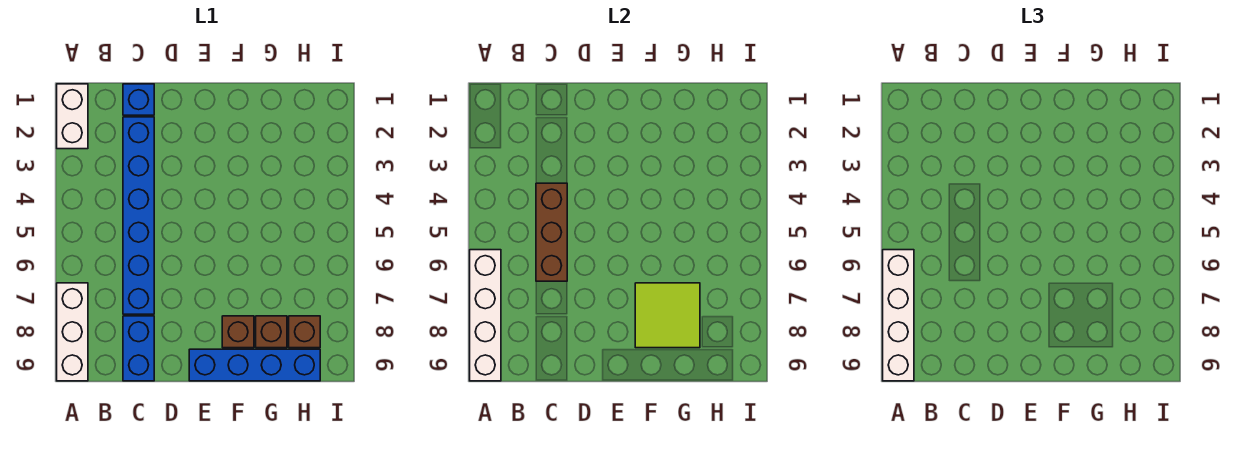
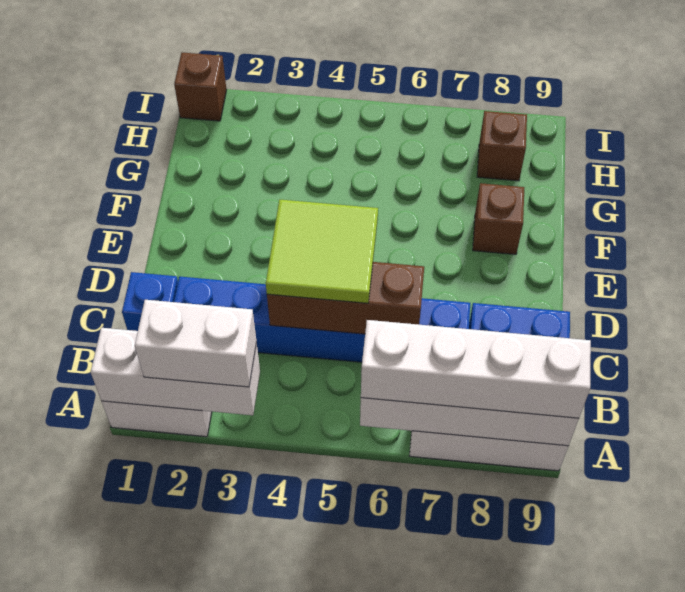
none -> white 1x3 brick [91,328,260,415]
none -> white 1x2 brick [135,300,256,387]
blue 1x4 brick [189,349,320,381] -> none
lime 2x2 tile [635,283,700,348] -> lime 2x2 tile moved to [266,200,378,303]
brown 1x1 brick [256,316,287,348] -> brown 1x1 brick moved to [174,53,227,121]

